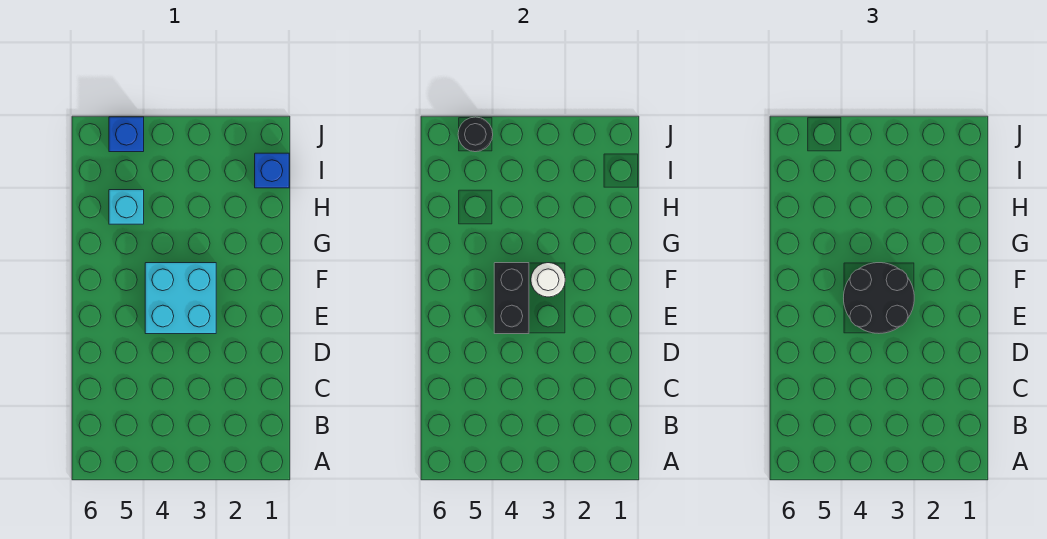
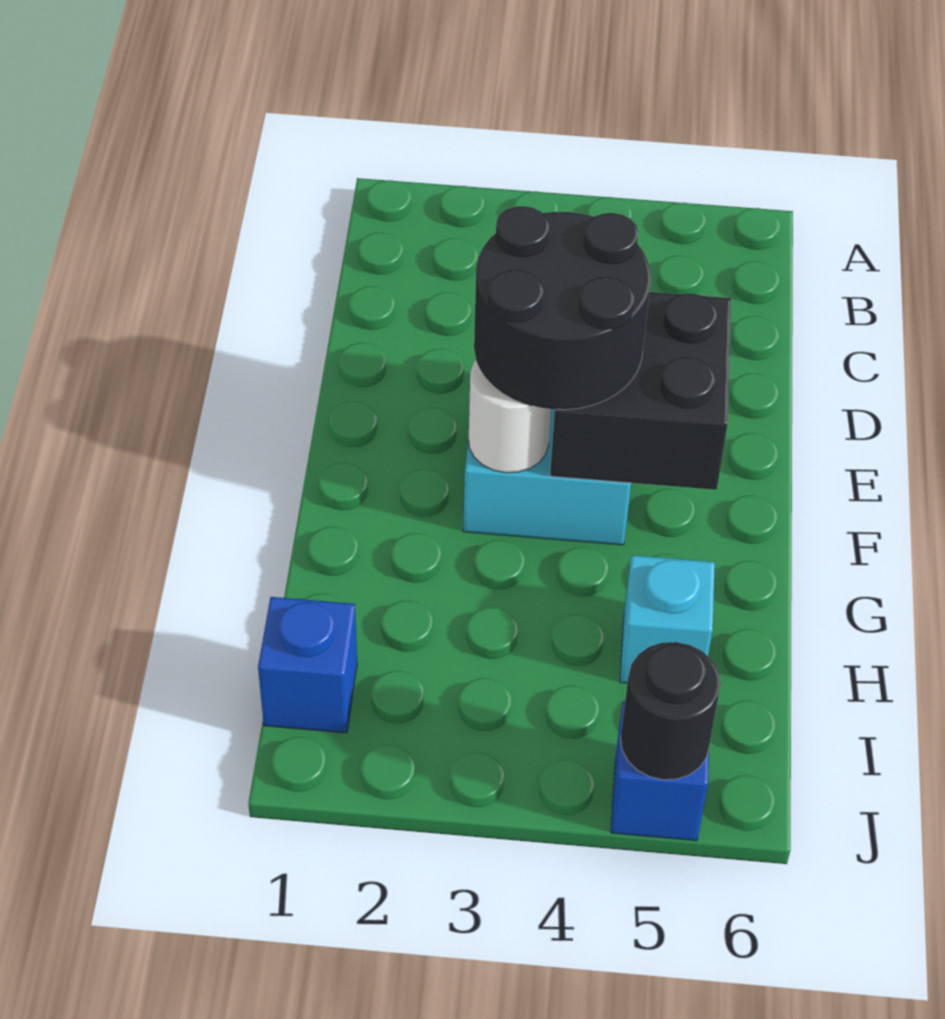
black 1x2 brick [494,263,529,334] -> black 2x2 brick [550,292,731,490]

